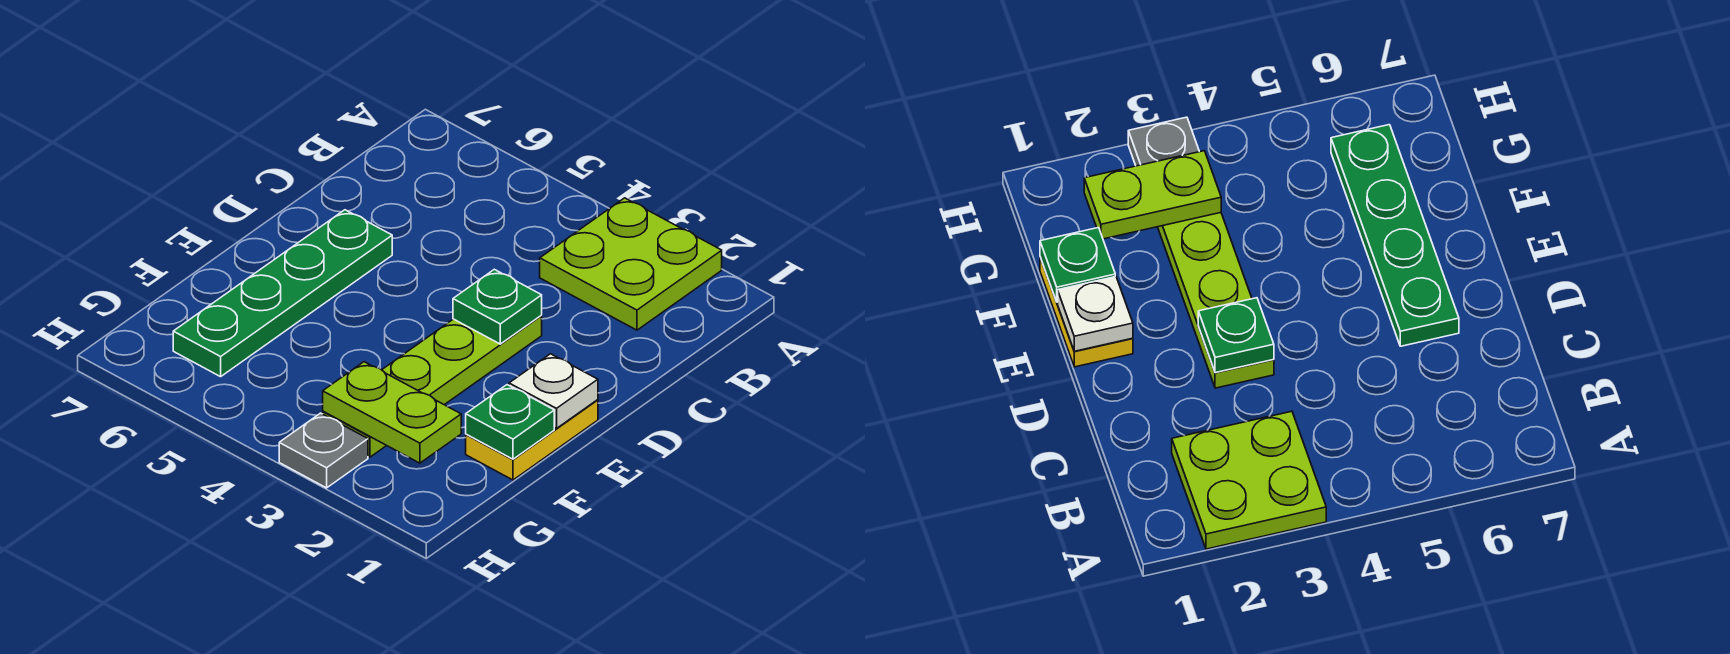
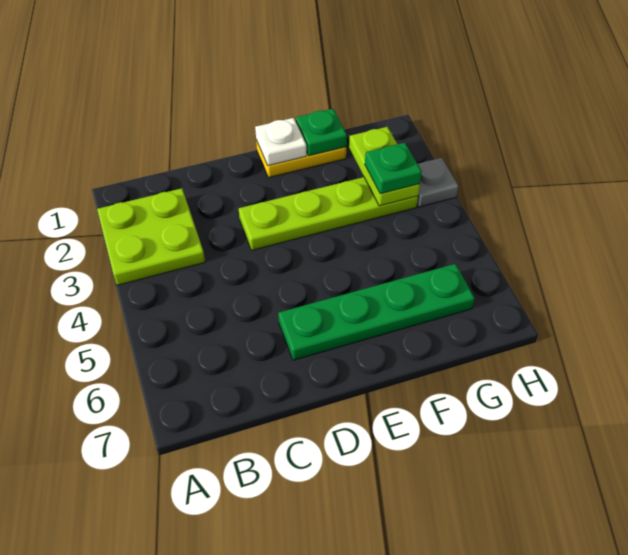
green 1x1 plate [453,269,542,344] -> green 1x1 plate moved to [365,143,422,194]

